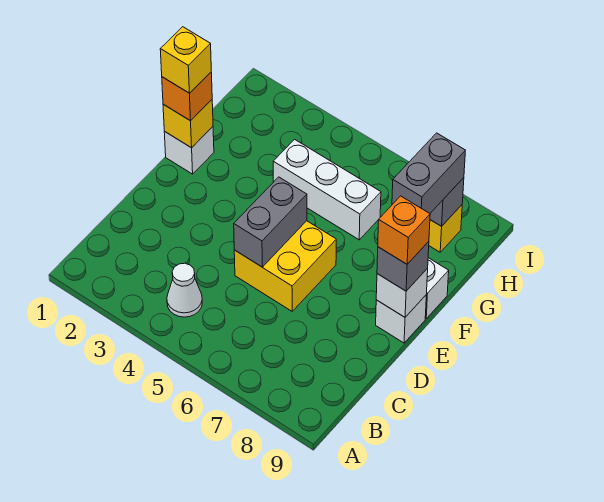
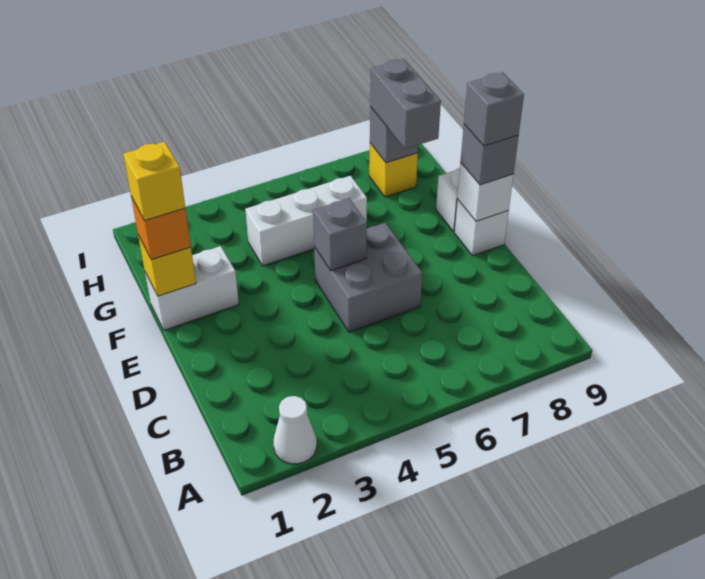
white 1x1 cone [167,263,202,317] -> white 1x1 cone moved to [273,396,317,464]
yellow 2x2 brick [234,221,336,311] -> grey 2x2 brick [314,223,422,332]
grey 1x2 brick [234,177,307,267] -> grey 1x1 brick [313,198,367,271]
orange 1x1 brick [378,196,430,264] -> grey 1x1 brick [464,72,524,146]
white 1x1 brick [164,127,214,174] -> white 1x2 brick [145,246,239,330]

